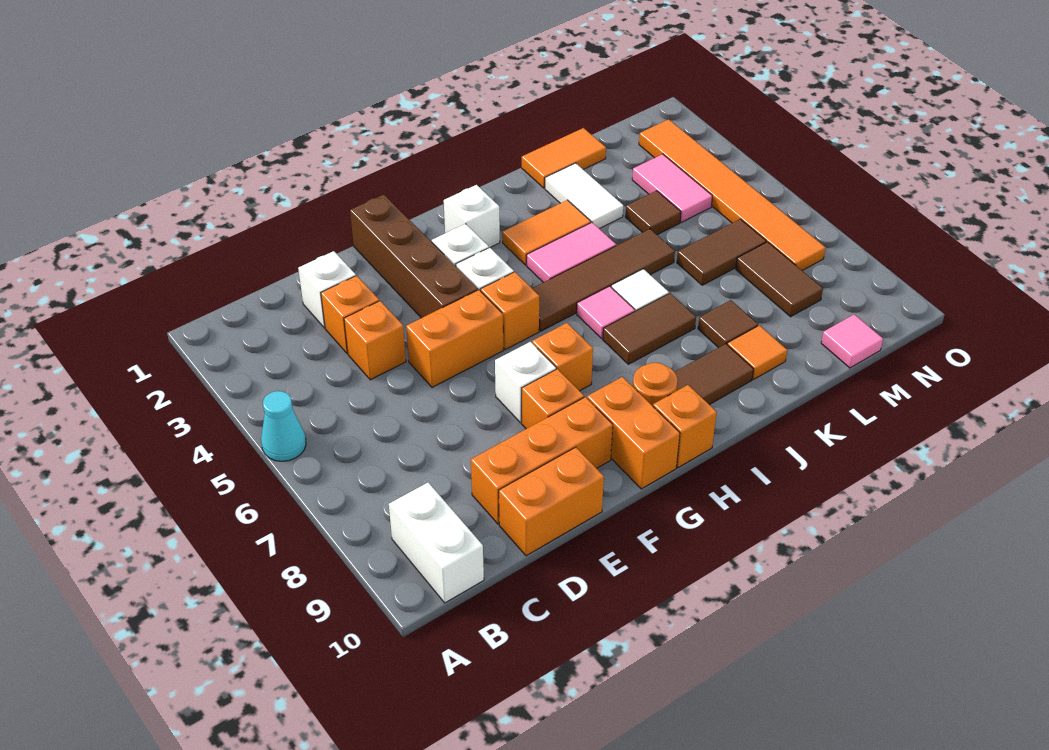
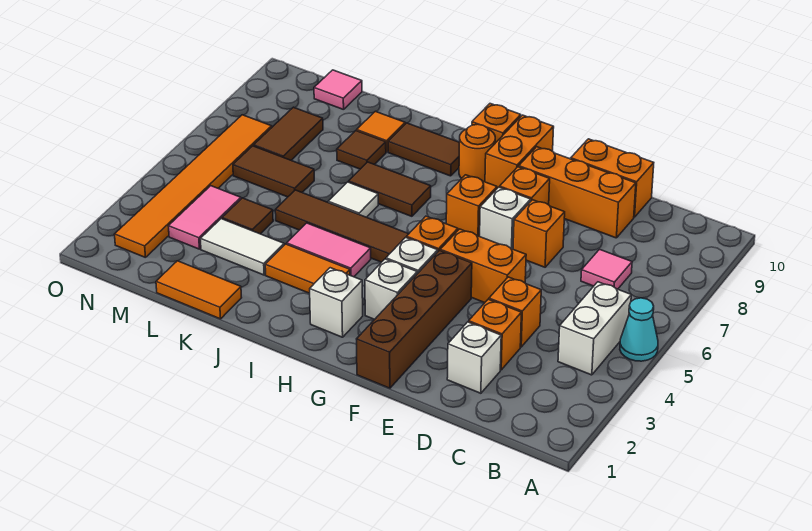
white 1x2 brick [389,483,484,603] -> white 1x2 brick moved to [558,282,631,375]
none -> orange 1x1 brick [513,200,565,267]
pink 1x1 tile [577,286,635,338] -> pink 1x1 tile moved to [581,249,632,289]
white 1x2 tile [545,163,623,229] -> white 1x2 tile turned to [200,219,284,275]

